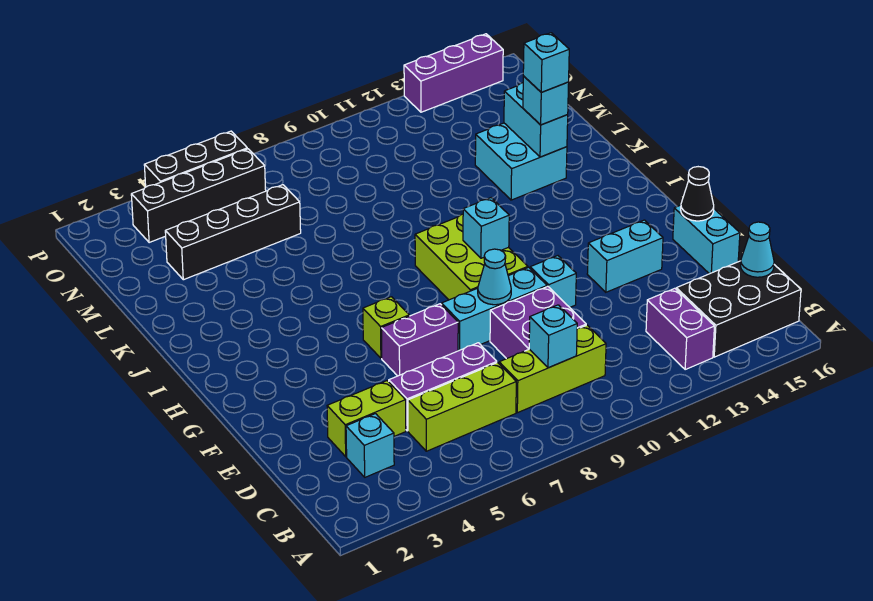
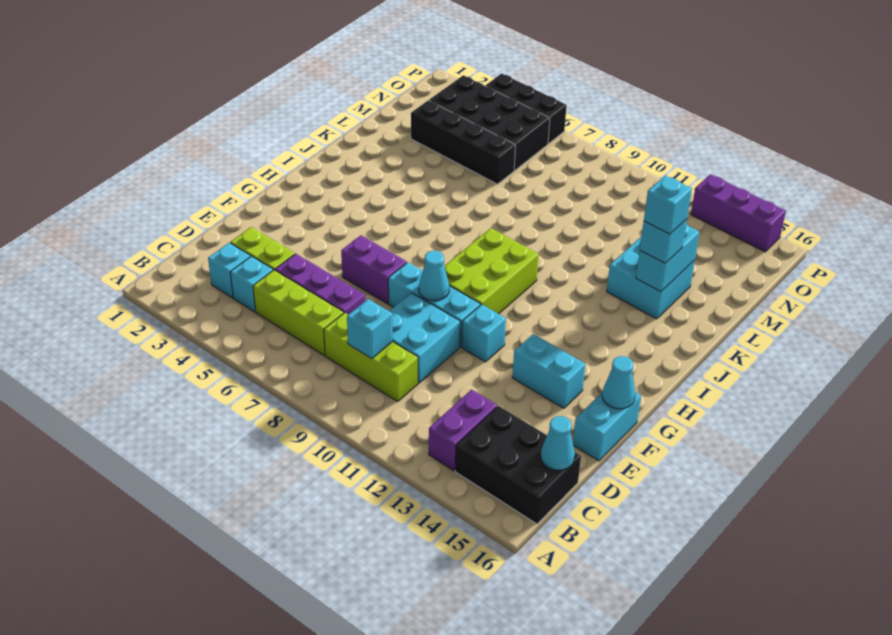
purple 2x2 brick [490,287,586,359] -> cyan 2x2 brick [389,293,460,383]
black 1x1 cone [681,167,714,221] -> cyan 1x1 cone [602,356,636,409]
lime 1x1 brick [363,297,409,358] -> none
cyan 1x1 brick [463,198,509,258] -> cyan 1x1 brick moved to [230,256,273,312]
black 1x4 brick [131,149,266,243] -> black 2x4 brick [429,75,550,170]

